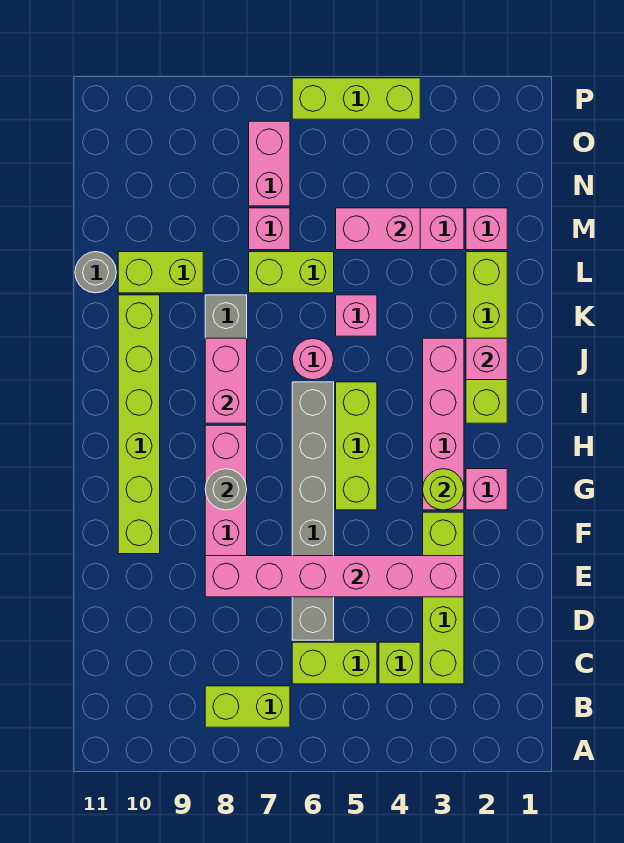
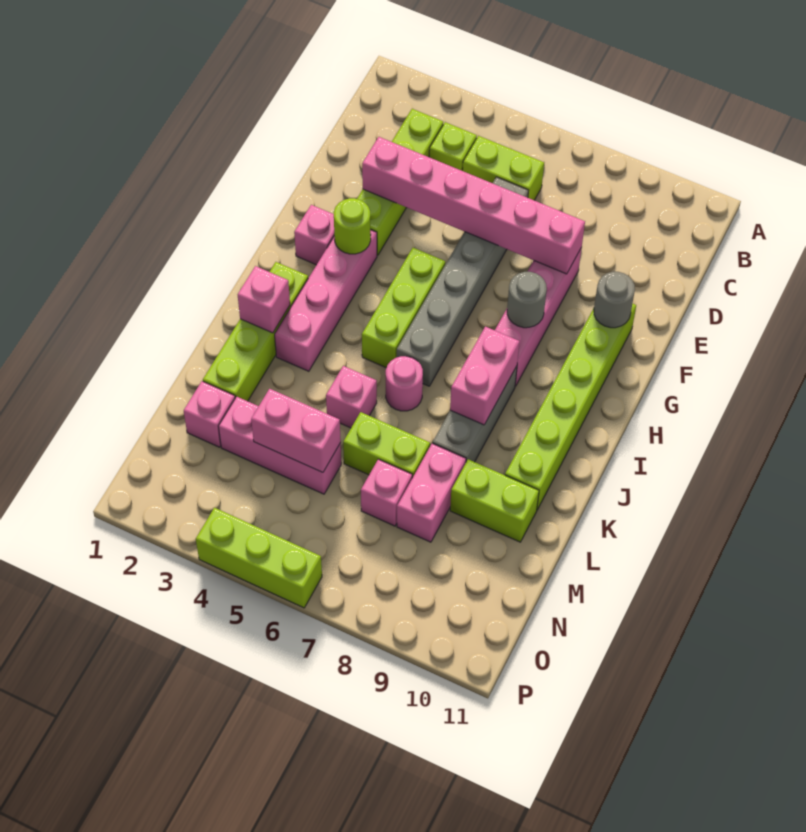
lime 1x2 brick [205,686,290,727] -> none
grey 1x1 round brick [75,252,116,293] -> grey 1x1 round brick moved to [594,272,635,328]
pink 1x2 brick [249,121,290,206] -> pink 1x2 brick moved to [397,443,466,542]

